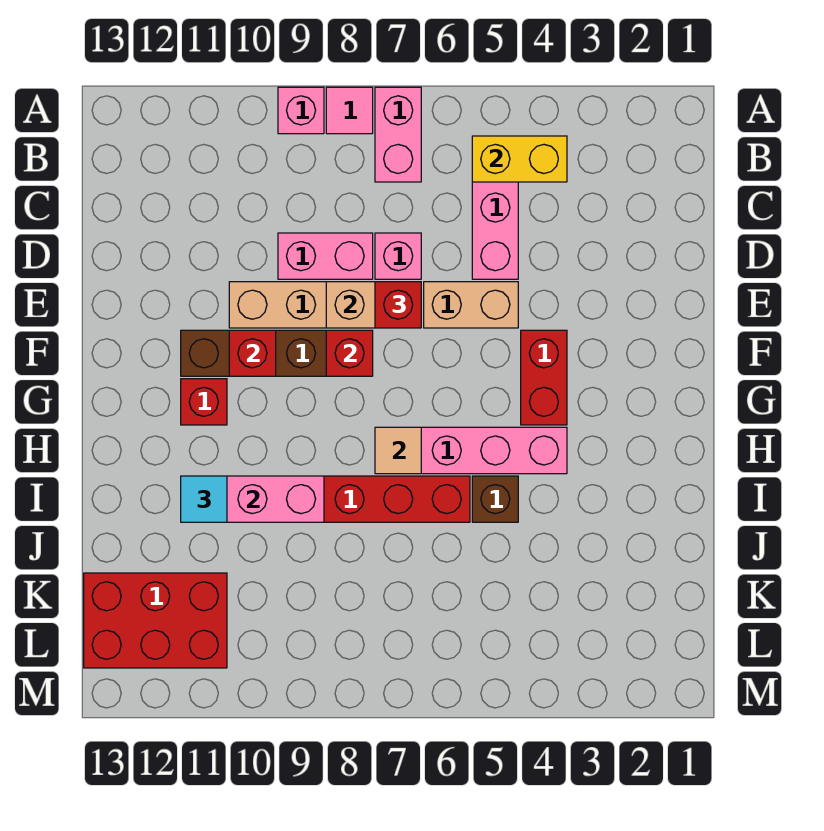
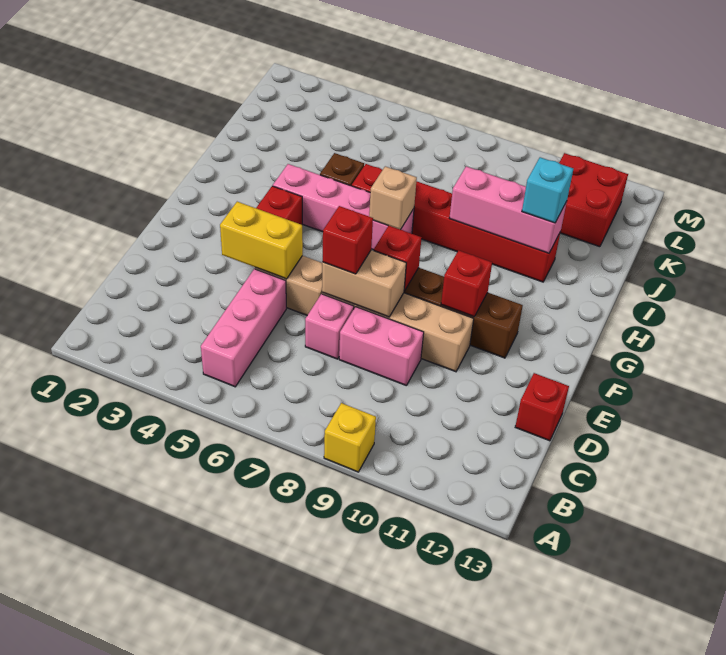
pink 1x2 brick [375,87,421,182] -> none
pink 1x1 tile [326,87,373,134] -> none
pink 1x1 brick [278,87,324,134] -> yellow 1x1 brick [324,403,376,472]
yellow 1x2 brick [472,136,567,182] -> yellow 1x2 brick moved to [220,202,303,279]
red 1x1 brick [181,379,227,425] -> red 1x1 brick moved to [515,373,569,441]
tan 1x1 tile [375,427,421,474] -> tan 1x1 brick [369,166,417,230]
cyan 1x1 tile [181,476,227,522] -> cyan 1x1 brick [522,157,573,223]
red 2x3 brick [84,573,227,668] -> red 2x2 brick [559,153,628,247]

